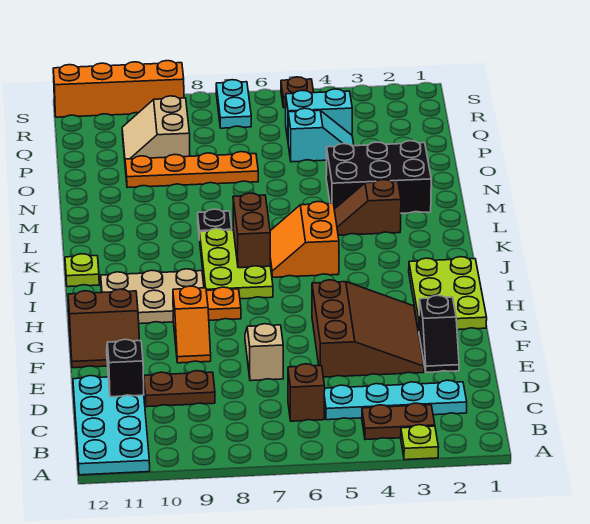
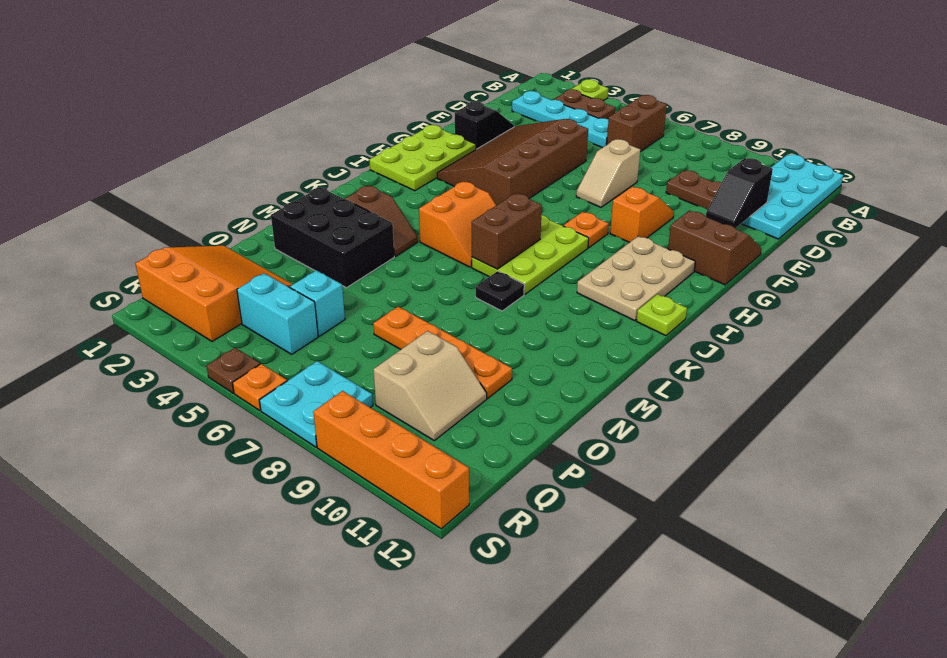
brown 1x1 brick [288,364,325,421] -> brown 1x2 brick [607,95,667,152]
brown 3x3 slope [312,280,424,377] -> brown 3x4 slope [437,119,588,205]
tan 2x3 plate [101,269,204,324] -> tan 2x3 plate turned to [577,236,695,321]
none -> orange 3x3 slope [135,246,293,342]
cyan 1x2 plate [216,80,251,128] -> cyan 2x2 plate [259,361,373,447]
none -> orange 1x1 plate [233,364,287,410]

